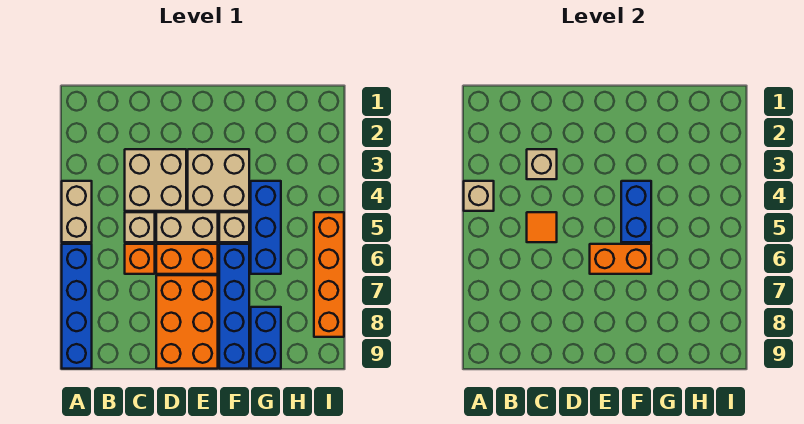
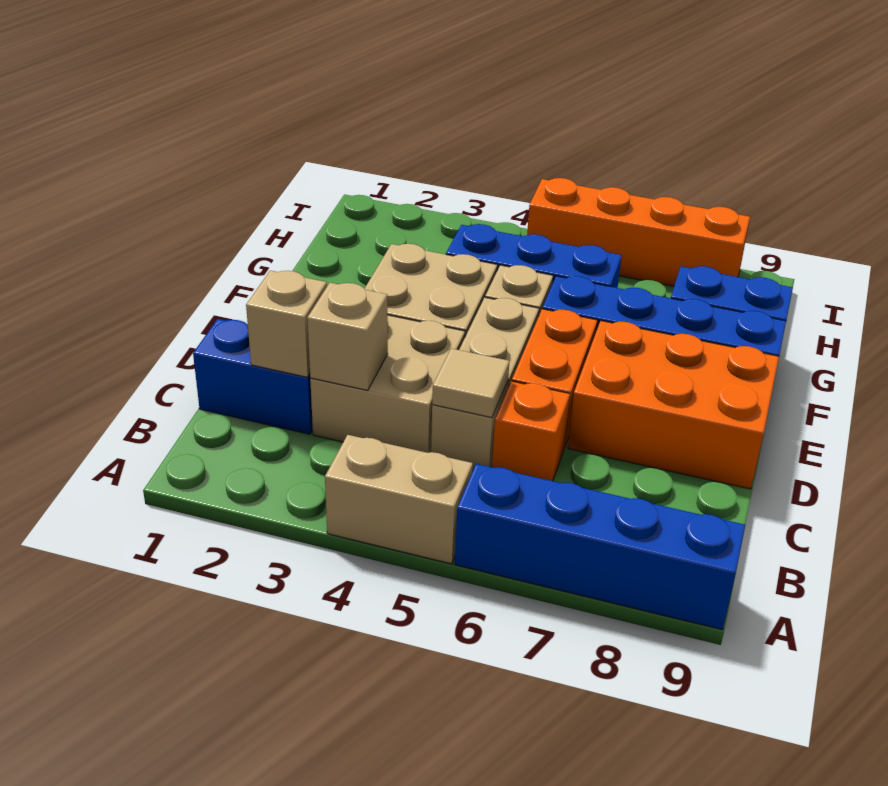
tan 1x1 brick [464,181,494,211] -> tan 1x1 brick moved to [246,271,327,377]
orange 1x1 tile [527,212,557,242] -> tan 1x1 tile [432,349,509,418]
orange 1x2 brick [590,244,651,274] -> none
blue 1x2 brick [621,181,651,242] -> blue 1x2 brick moved to [193,319,313,434]

